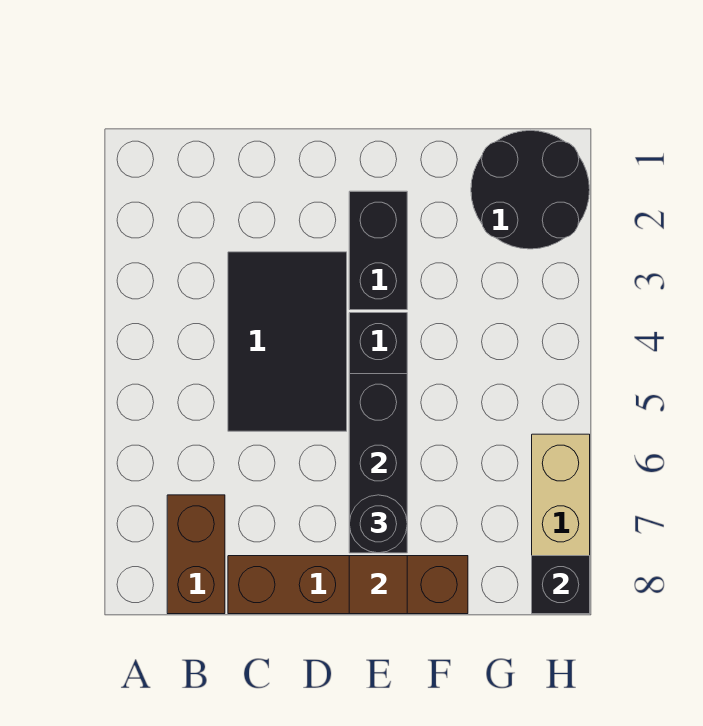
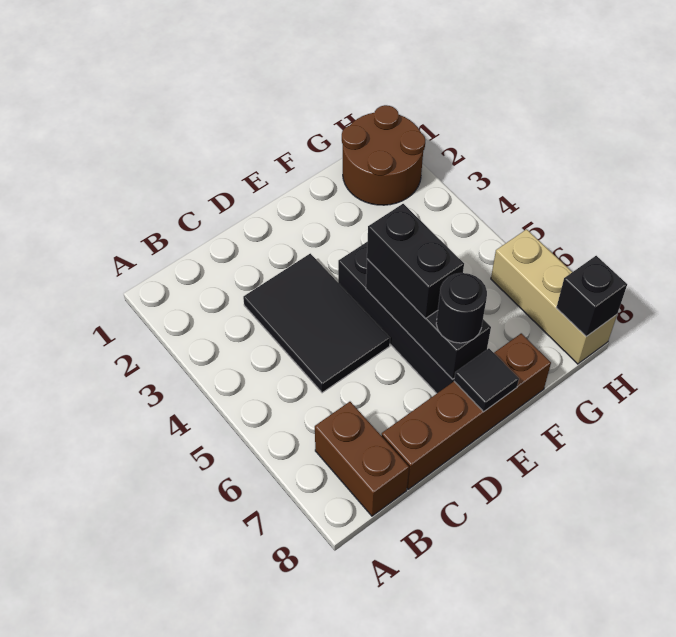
black 1x2 brick [349,191,407,310] -> black 1x2 brick moved to [367,204,464,319]
brown 1x1 tile [349,556,407,614] -> black 1x1 tile [454,348,519,412]
black 2x2 round brick [471,130,590,249] -> brown 2x2 round brick [342,105,425,205]

